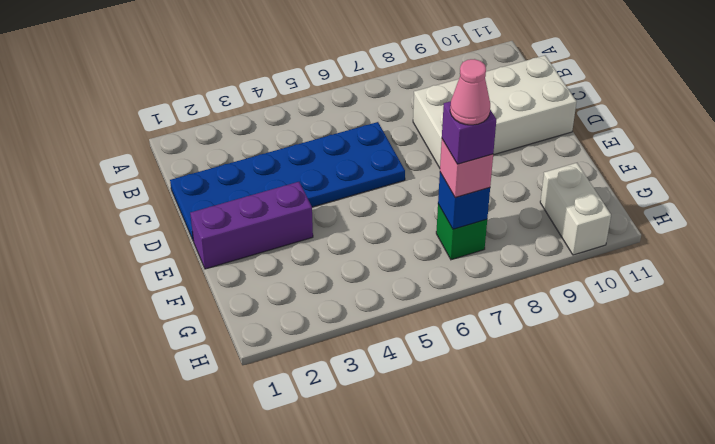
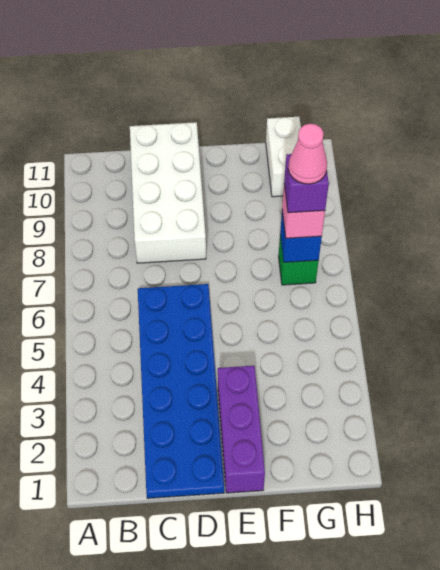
white 1x2 brick [540,163,611,255] -> white 1x2 brick turned to [266,117,301,197]

